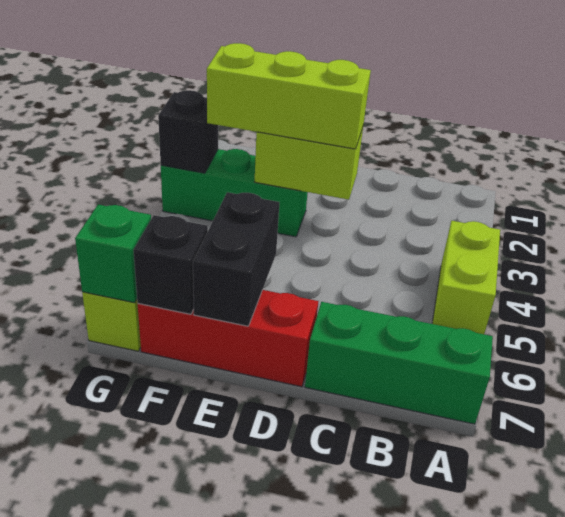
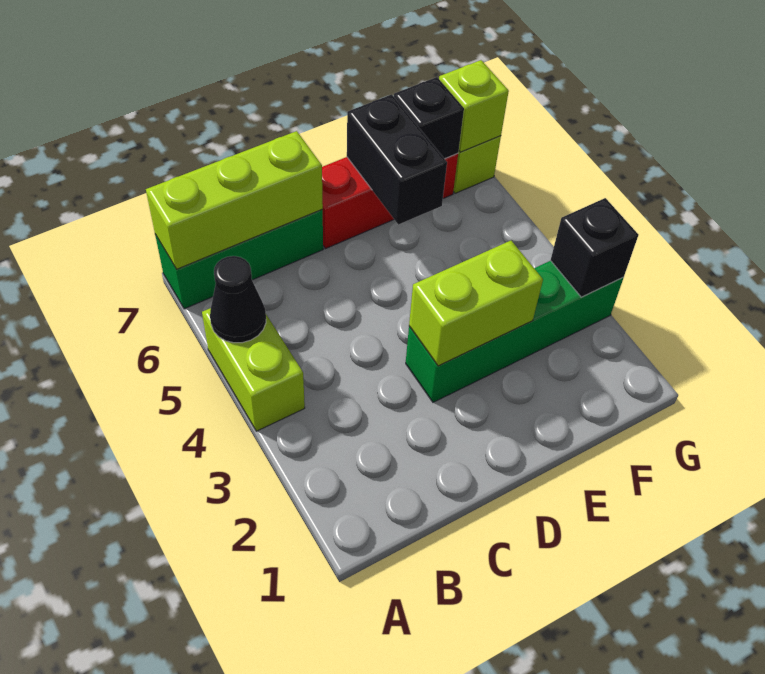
none -> black 1x1 cone [210,256,266,343]
lime 1x3 brick [207,43,371,149] -> lime 1x3 brick moved to [146,131,323,269]
green 1x3 brick [161,149,308,237] -> green 1x4 brick [406,261,624,402]
green 1x1 brick [75,204,151,303] -> lime 1x1 brick [439,60,509,152]

